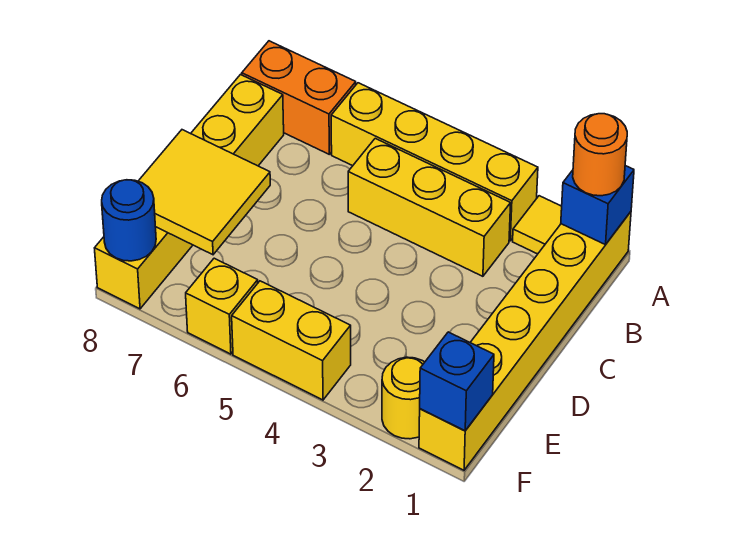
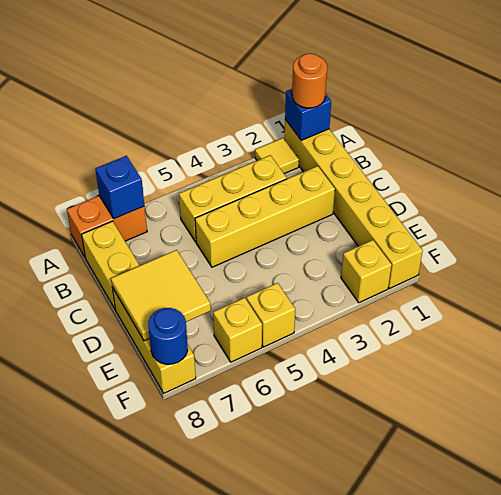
yellow 1x4 brick [331,83,538,241] -> yellow 1x4 brick moved to [195,166,335,267]
blue 1x1 brick [420,332,494,431] -> blue 1x1 brick moved to [95,156,144,219]
yellow 1x1 round brick [382,357,425,439] -> yellow 1x1 brick [341,240,392,303]
yellow 1x2 brick [232,281,351,400] -> yellow 1x1 brick [247,283,295,347]

